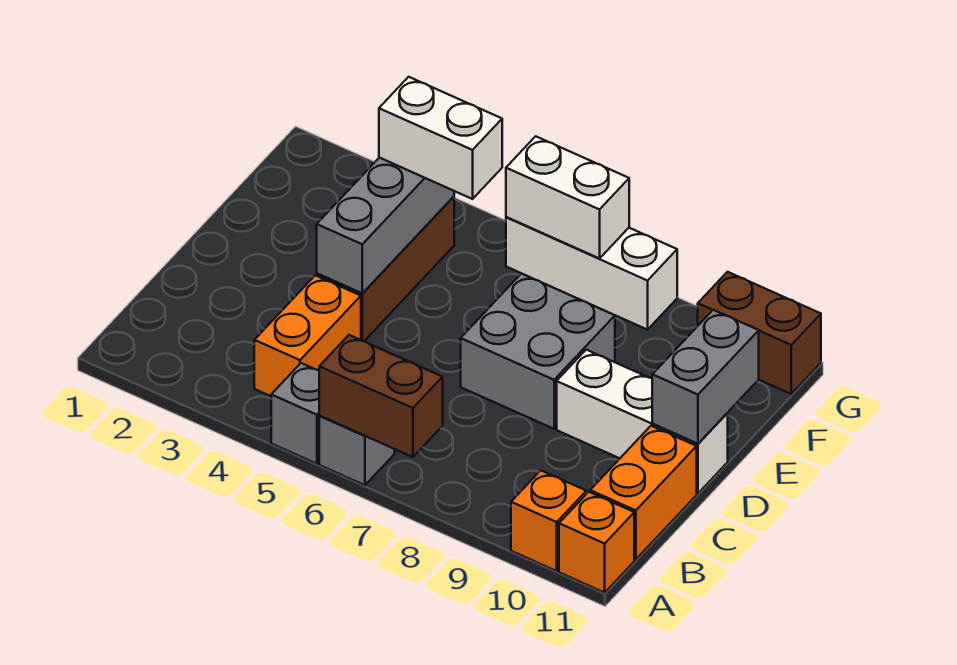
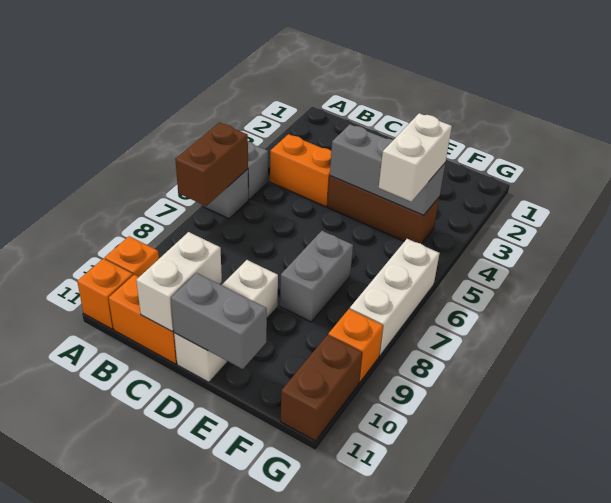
grey 2x2 brick [461,274,615,429] -> grey 1x2 brick [280,231,353,322]
white 1x2 brick [506,136,629,259] -> white 1x2 brick moved to [136,232,222,332]
none -> orange 1x1 brick [328,309,383,383]

